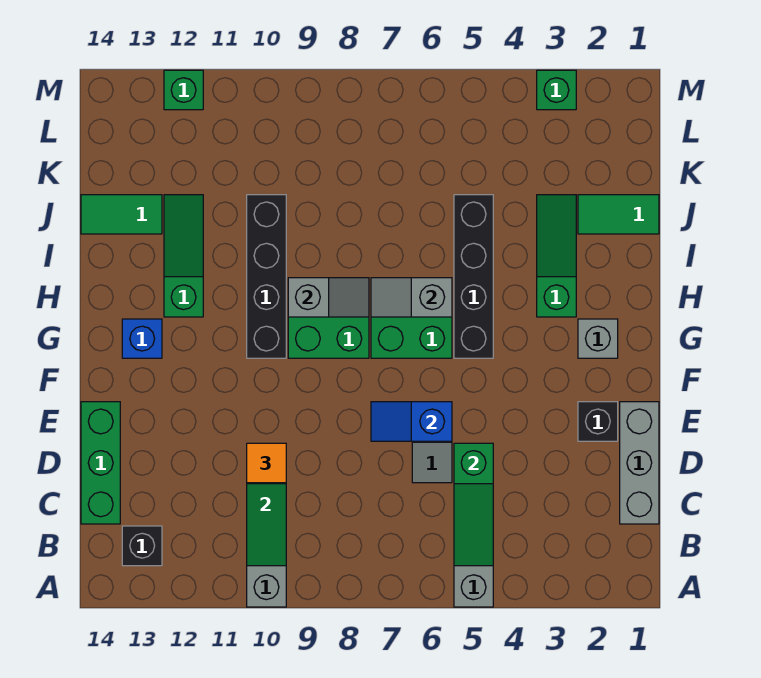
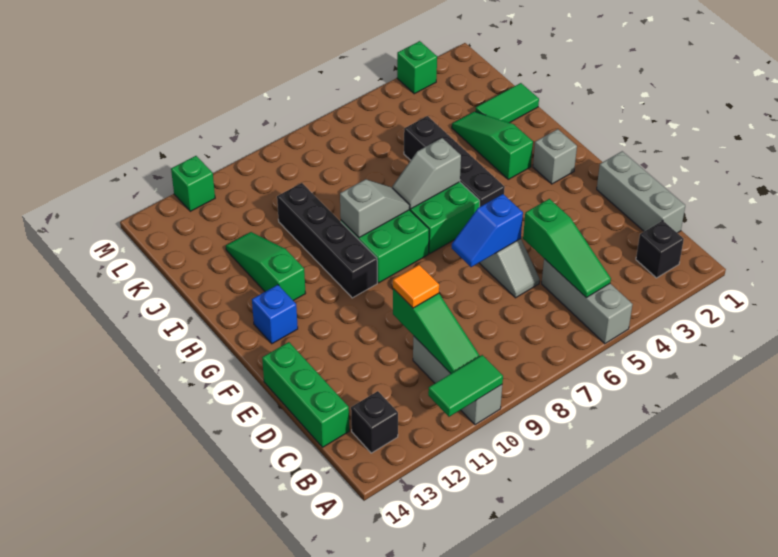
black 1x1 brick [578,402,618,441] -> black 1x1 brick moved to [636,221,684,278]
green 1x2 tile [81,195,162,234] -> green 1x2 tile moved to [428,355,503,417]

